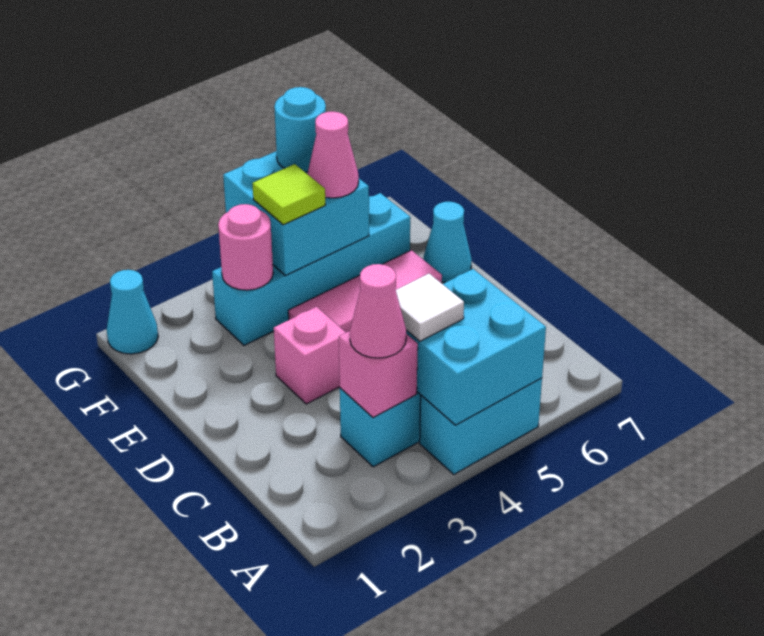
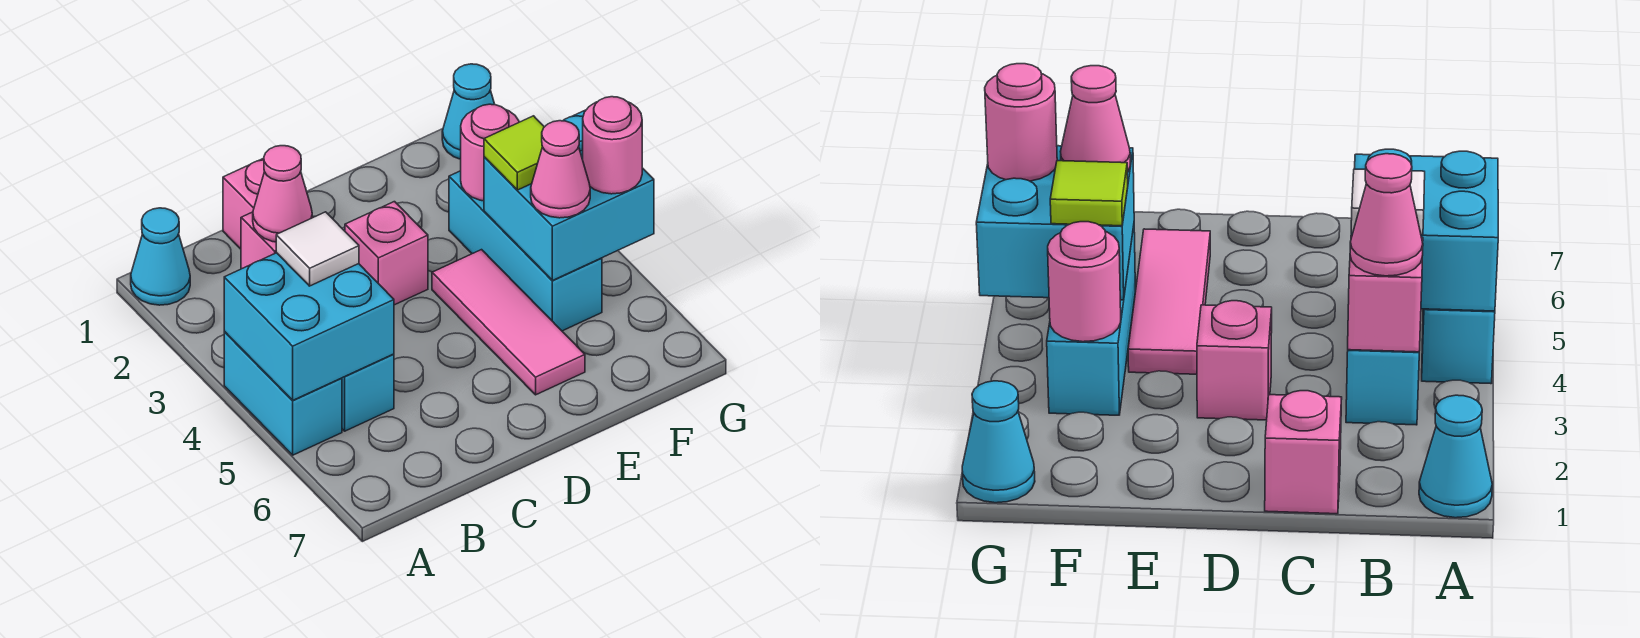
none -> pink 1x1 brick [223,158,264,249]
cyan 1x1 cone [423,202,472,283] -> cyan 1x1 cone moved to [131,208,190,305]
cyan 1x4 brick [212,193,410,345] -> cyan 1x3 brick [449,171,602,331]
cyan 1x1 round brick [274,87,326,172] -> pink 1x1 round brick [583,97,642,194]

